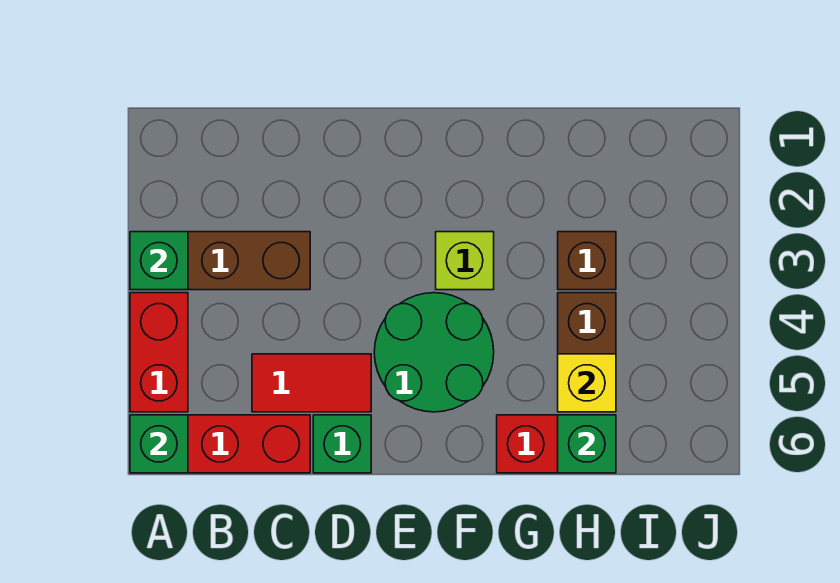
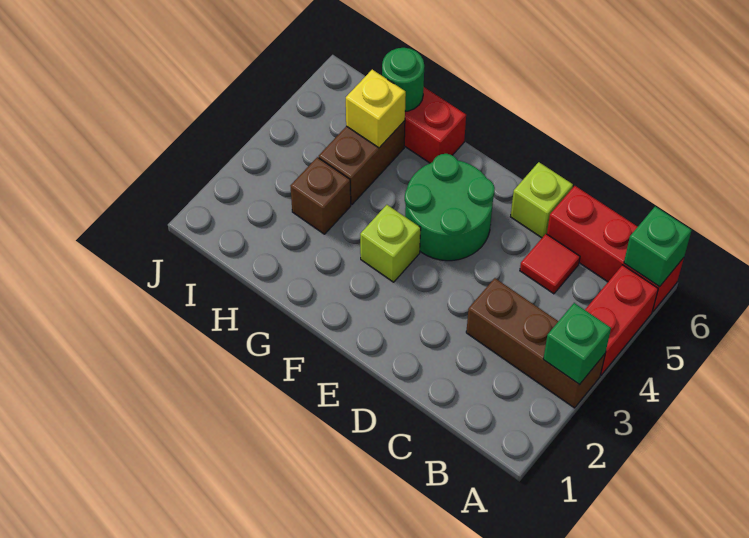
red 1x2 tile [252,354,371,412] -> red 1x1 tile [520,234,580,294]
green 1x1 brick [313,415,371,473] -> lime 1x1 brick [511,162,573,238]
green 1x1 brick [558,415,616,473] -> green 1x1 round brick [382,48,424,111]

